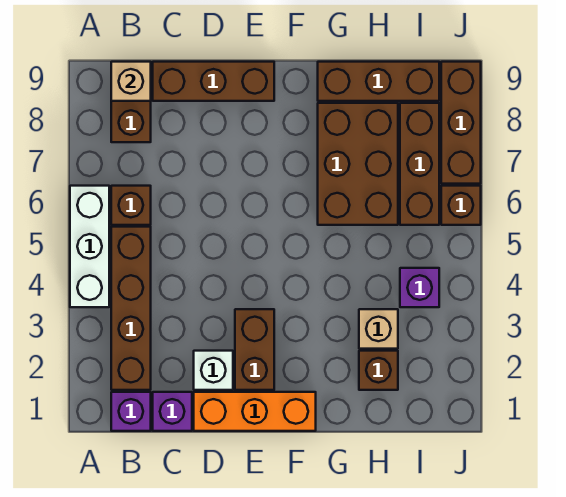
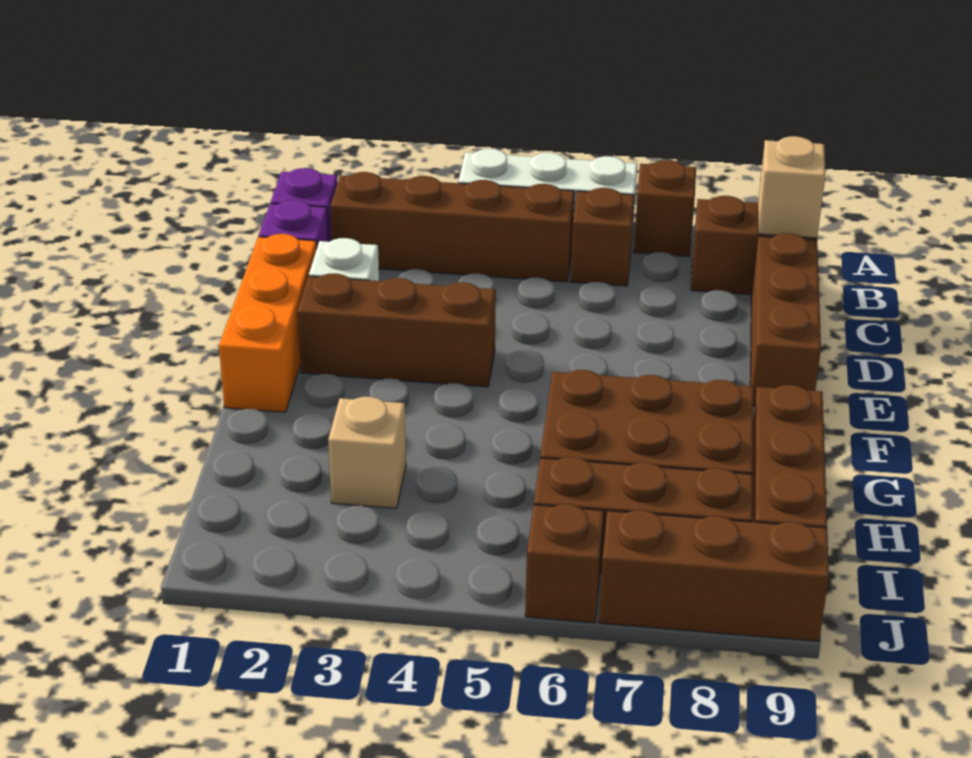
brown 1x2 brick [235,309,274,390] -> brown 1x3 brick [297,273,496,387]
brown 1x1 brick [359,351,398,390] -> brown 1x1 brick moved to [634,160,696,257]
purple 1x1 brick [400,268,439,307] -> none

